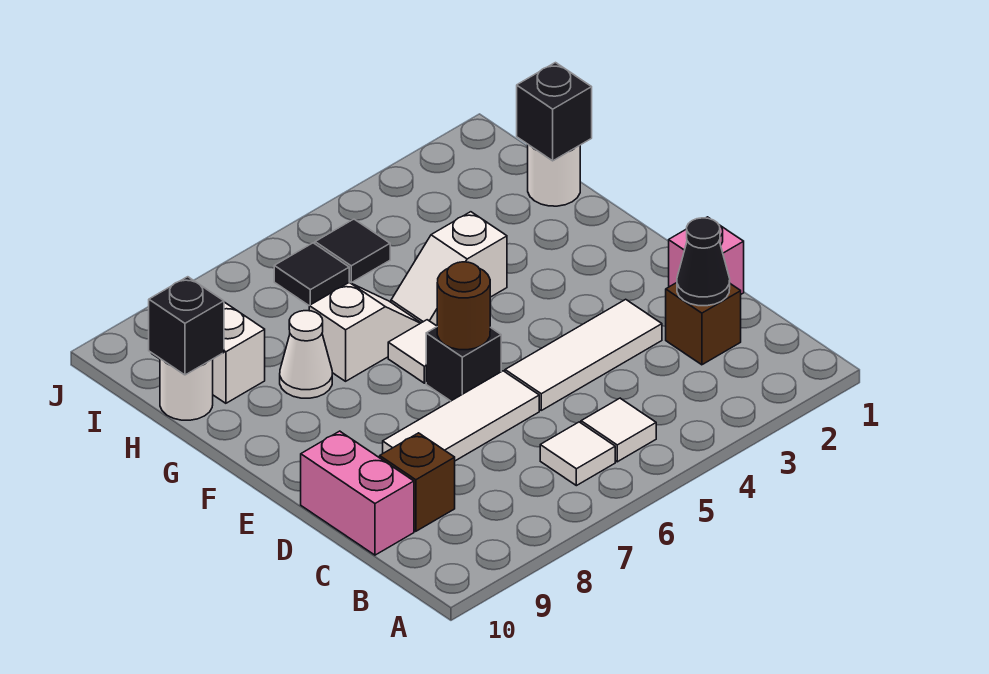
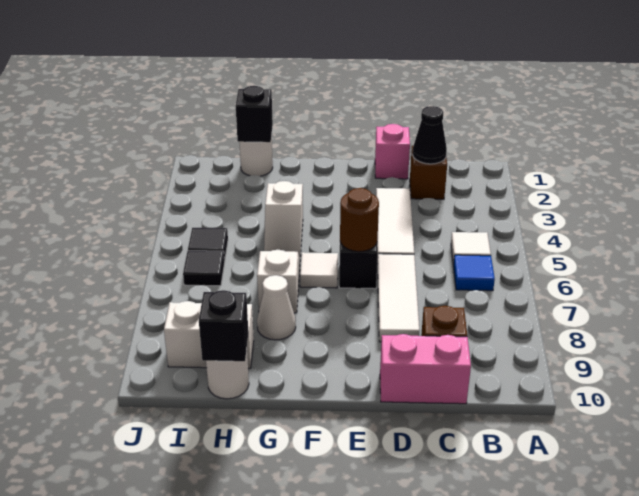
white 1x1 tile [540,422,615,486] -> blue 1x1 tile [453,255,495,291]

